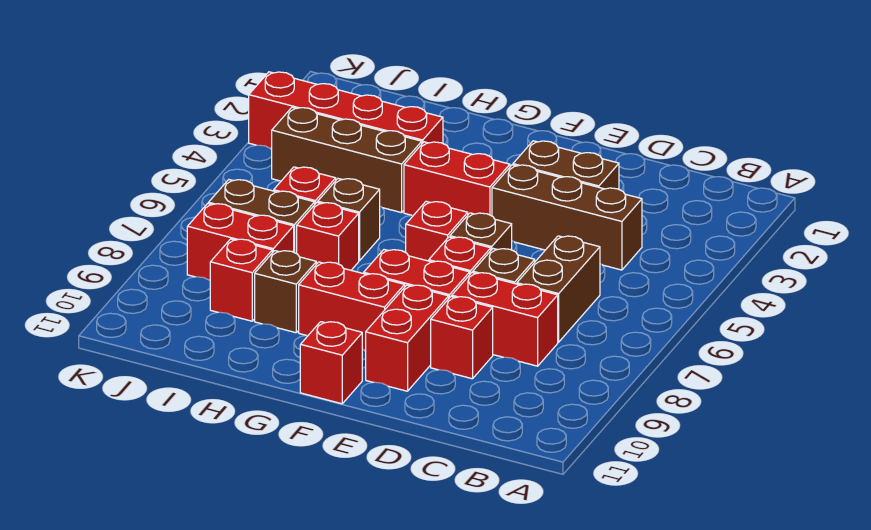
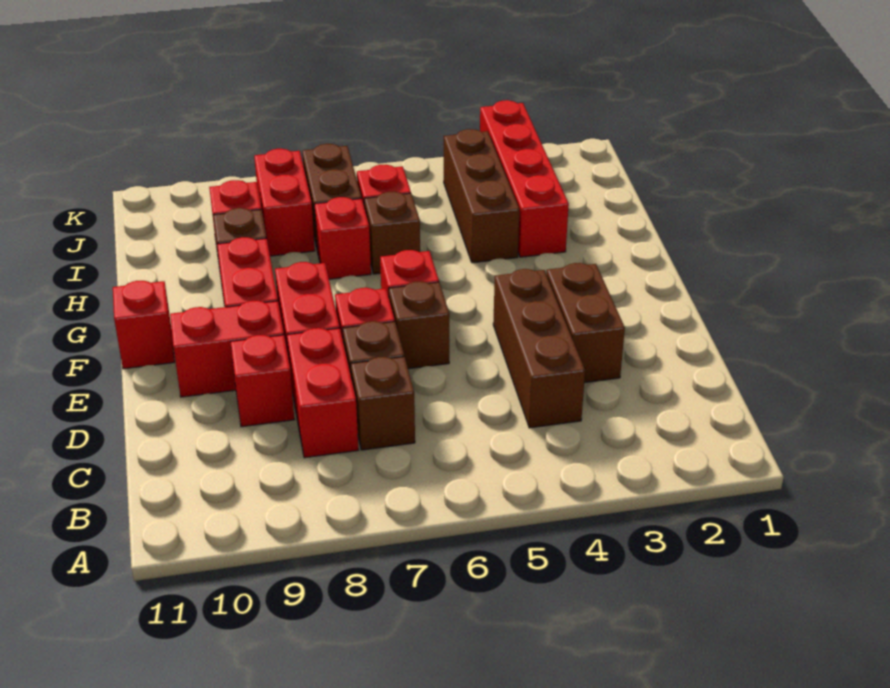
brown 1x2 brick [517,236,600,342] -> brown 1x1 brick [351,357,415,450]
red 1x2 brick [404,142,510,216] -> none

